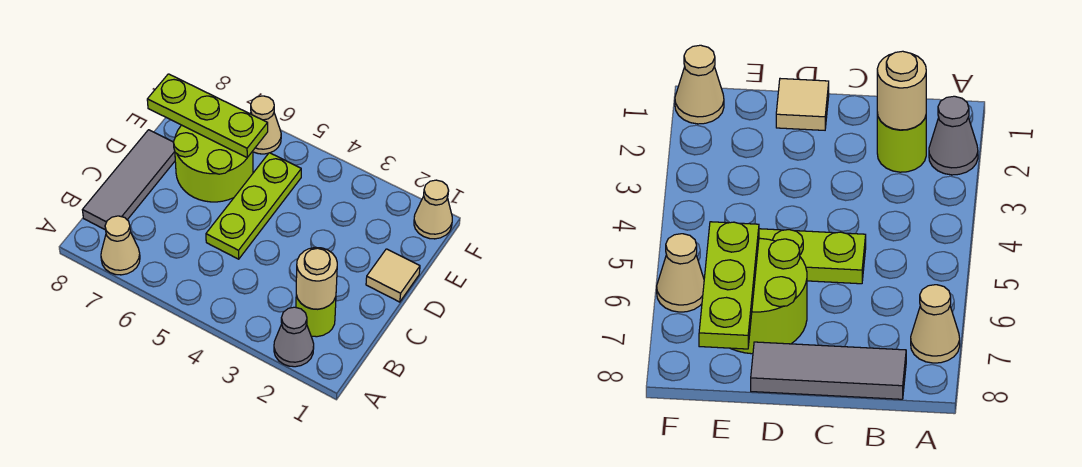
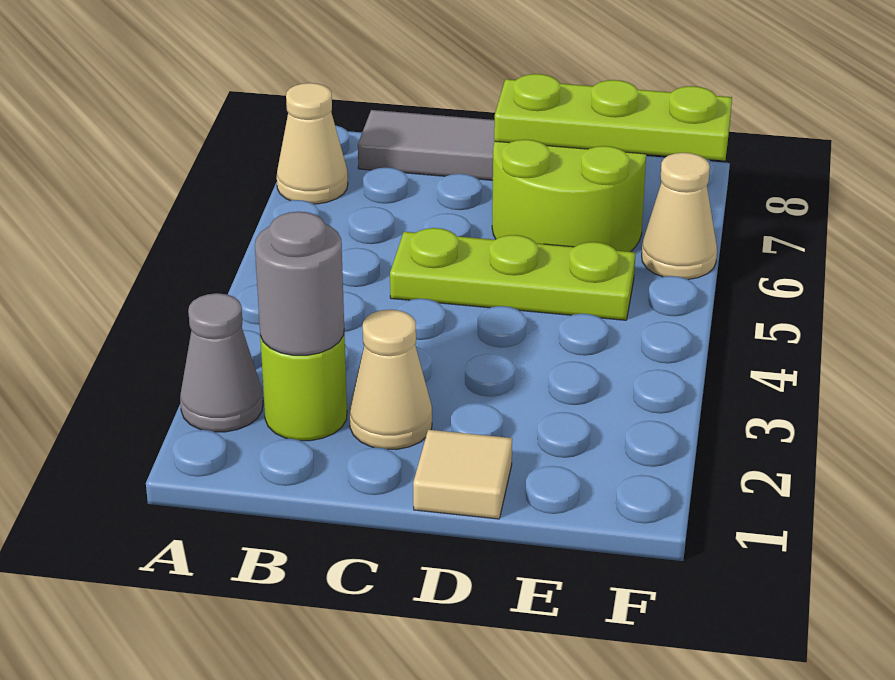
tan 1x1 round brick [296,247,337,309] -> grey 1x1 round brick [255,212,344,355]
lime 1x3 plate [147,74,268,157] -> lime 1x3 plate turned to [494,74,732,160]
tan 1x1 cone [414,180,452,239] -> tan 1x1 cone moved to [350,310,432,450]

